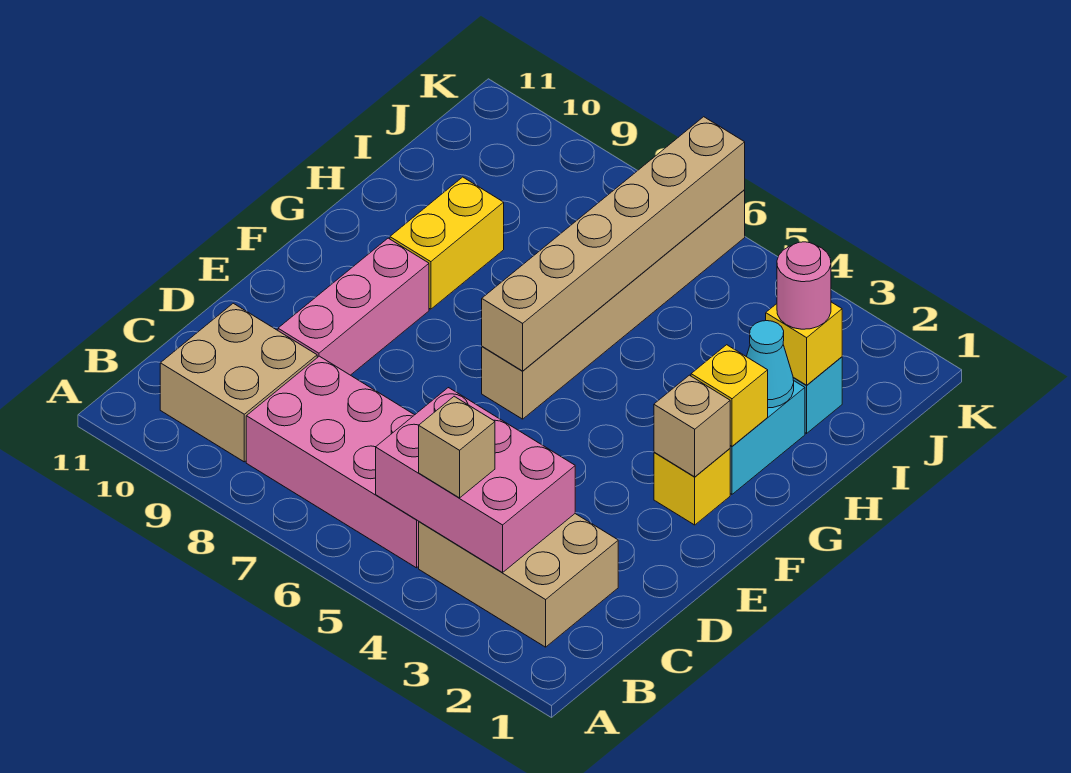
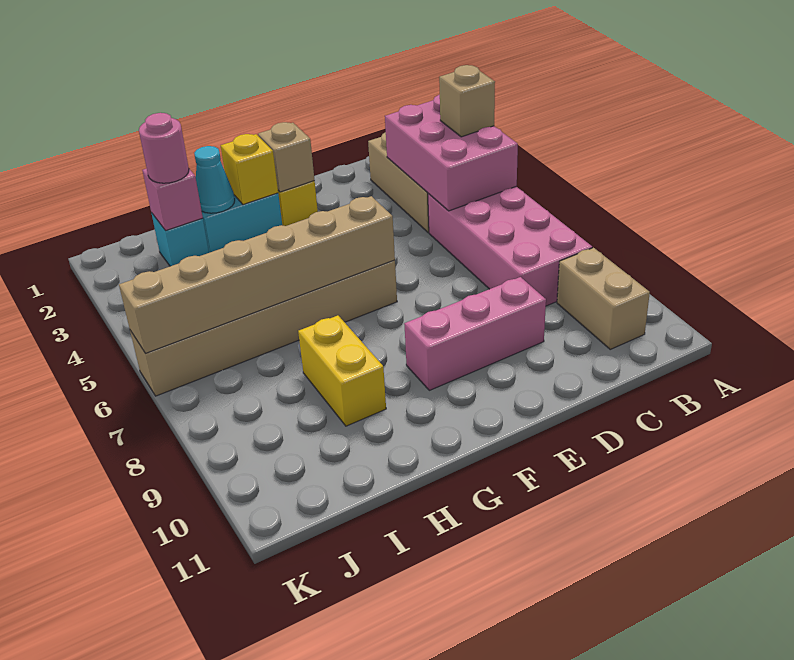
tan 2x2 brick [160,303,317,462] -> tan 1x2 brick [557,248,650,349]
yellow 1x2 brick [390,177,504,309] -> yellow 1x2 brick turned to [298,315,386,426]
yellow 1x1 brick [766,302,842,385] -> pink 1x1 brick [142,169,203,231]

